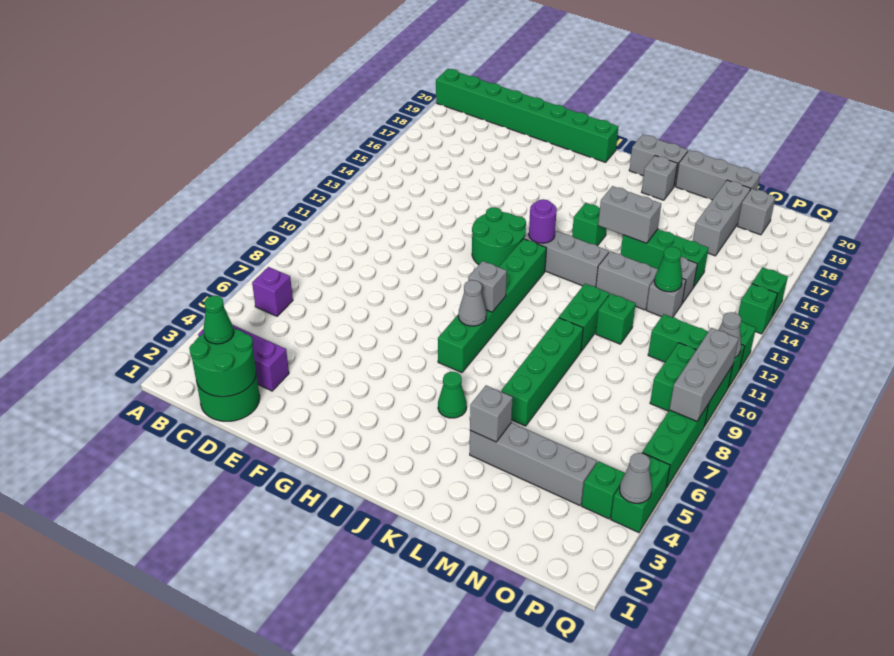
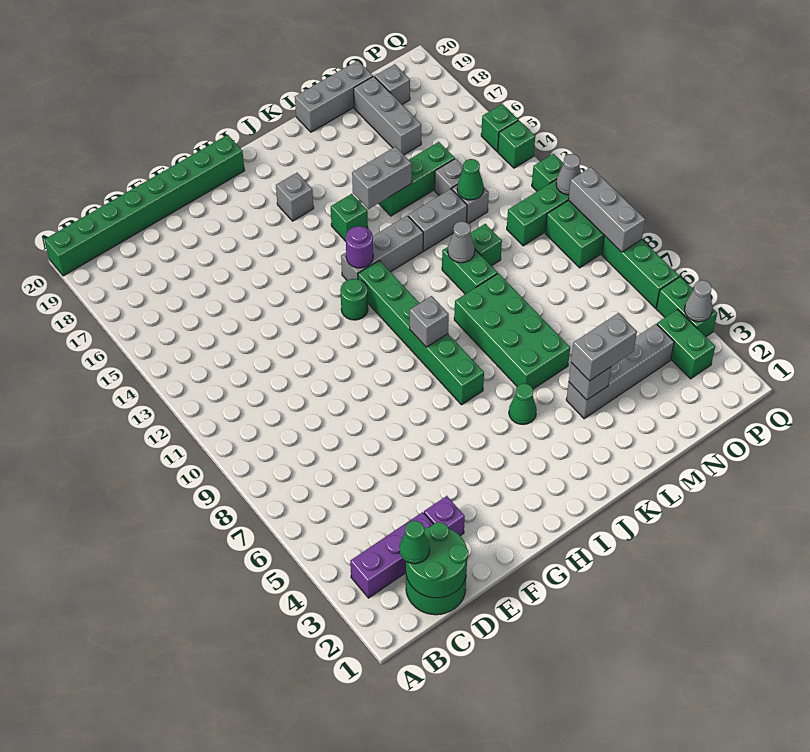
purple 1x1 brick [252,267,293,316] -> purple 1x1 brick moved to [424,496,465,536]
green 2x2 round brick [472,207,526,267] -> green 1x1 round brick [340,279,368,320]
grey 1x1 cone [458,280,486,326] -> grey 1x1 cone moved to [448,221,475,263]
grey 1x2 brick [629,134,688,186] -> grey 1x2 brick moved to [571,313,637,381]
grey 1x1 brick [642,156,677,200] -> grey 1x1 brick moved to [276,173,314,221]
green 1x4 brick [501,318,583,426] -> green 2x4 brick [454,273,570,389]
green 1x1 brick [582,461,625,519] -> green 1x2 brick [657,309,715,379]

